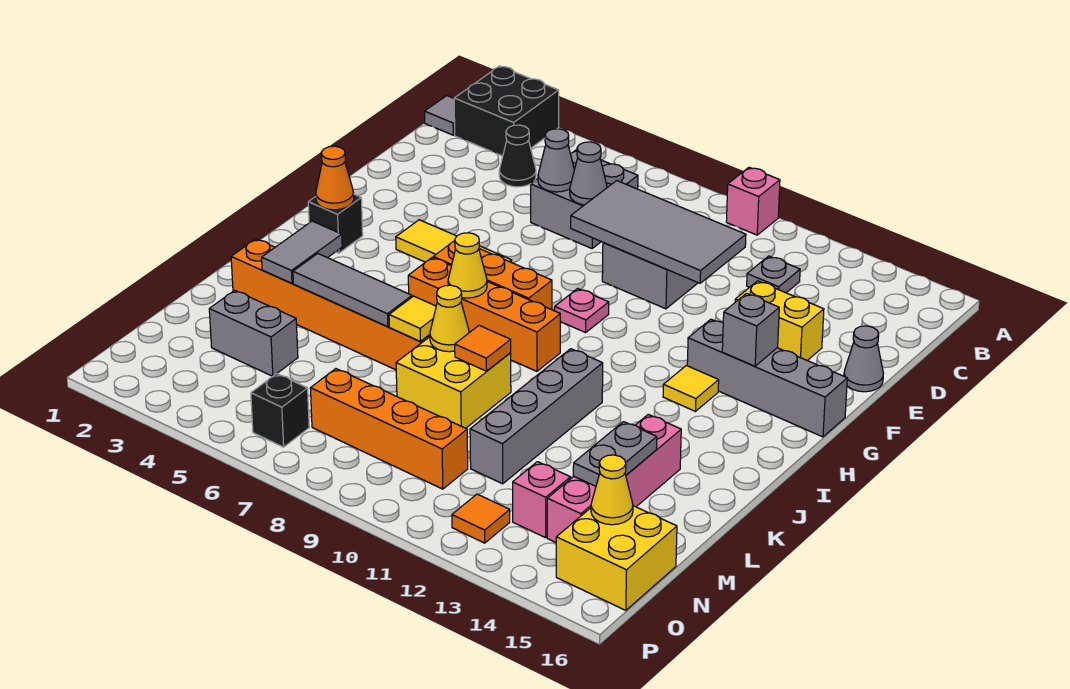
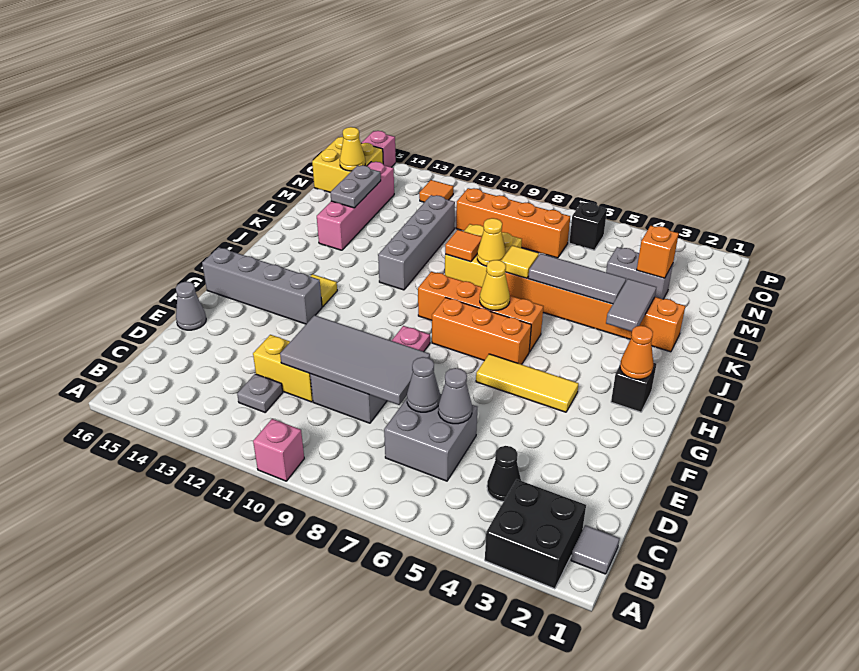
yellow 1x2 brick [735,281,824,361] -> yellow 1x2 brick moved to [253,335,313,402]
grey 1x1 brick [722,294,779,366] -> none
none -> orange 1x1 brick [637,226,679,278]
pink 1x1 brick [513,462,571,538] -> pink 1x1 brick moved to [362,131,396,167]

